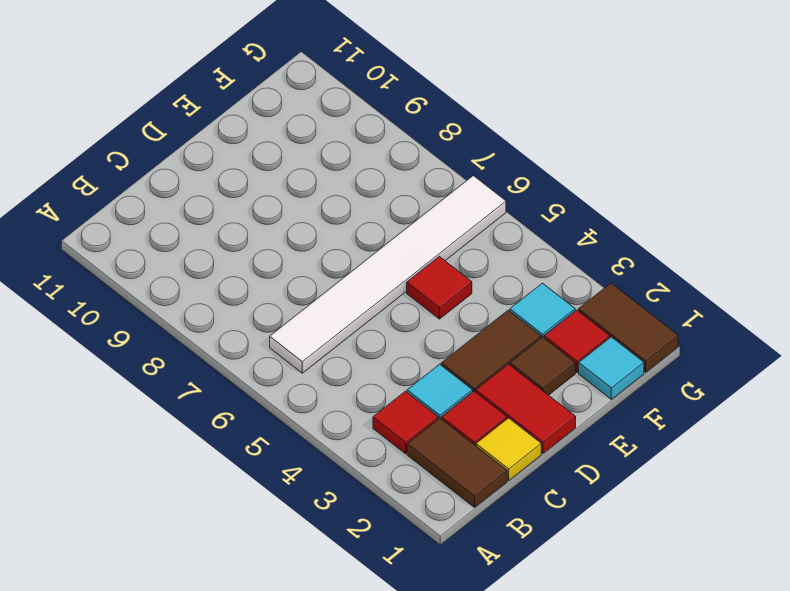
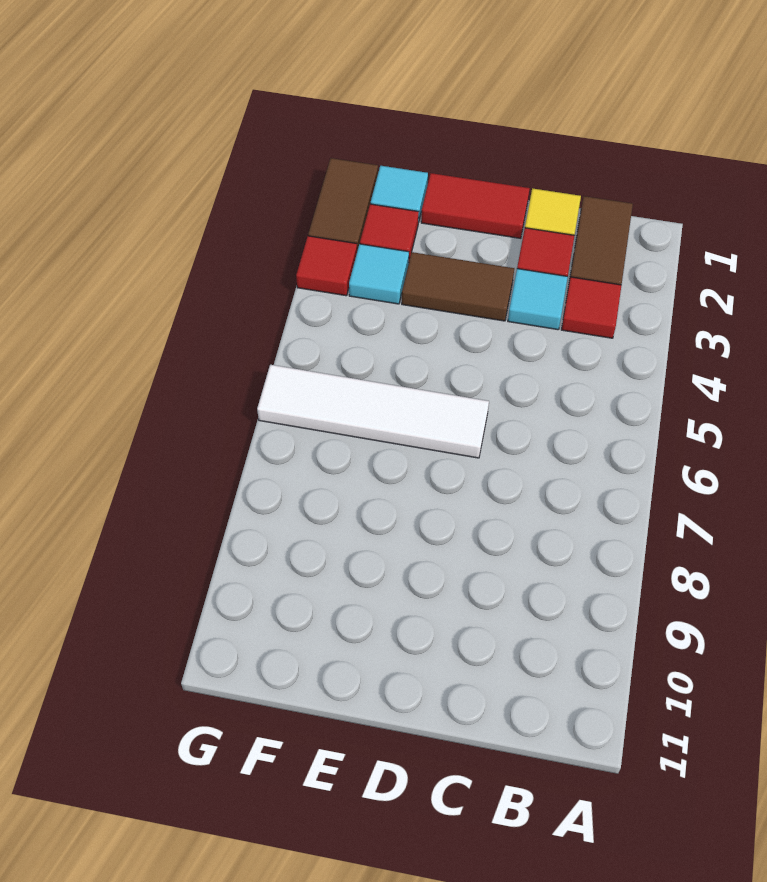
white 1x6 tile [270,176,506,373] -> white 1x4 tile [257,365,489,458]
red 1x2 tile [476,364,576,453] -> red 1x2 tile turned to [421,173,530,238]
brown 1x1 tile [510,337,575,395] -> none
red 1x1 tile [407,256,472,319] -> red 1x1 tile moved to [296,236,357,296]

